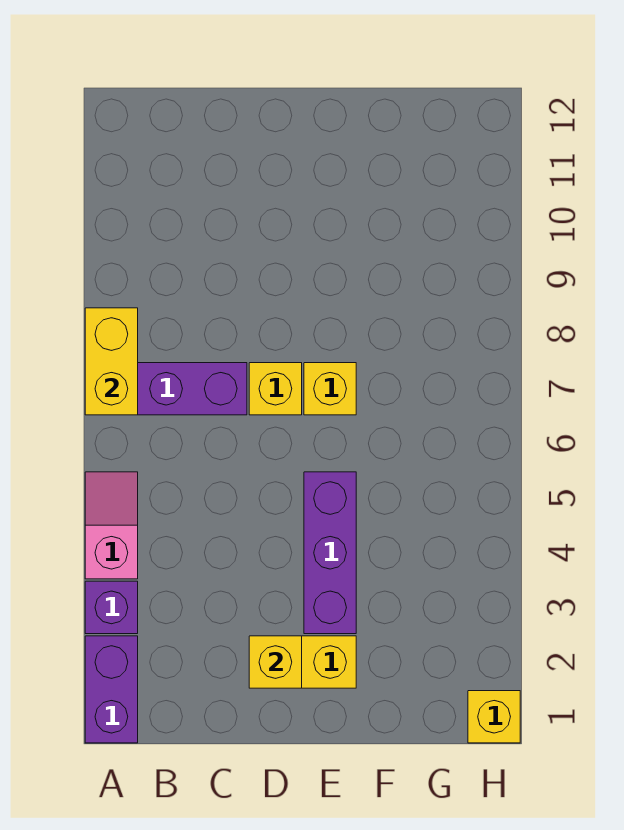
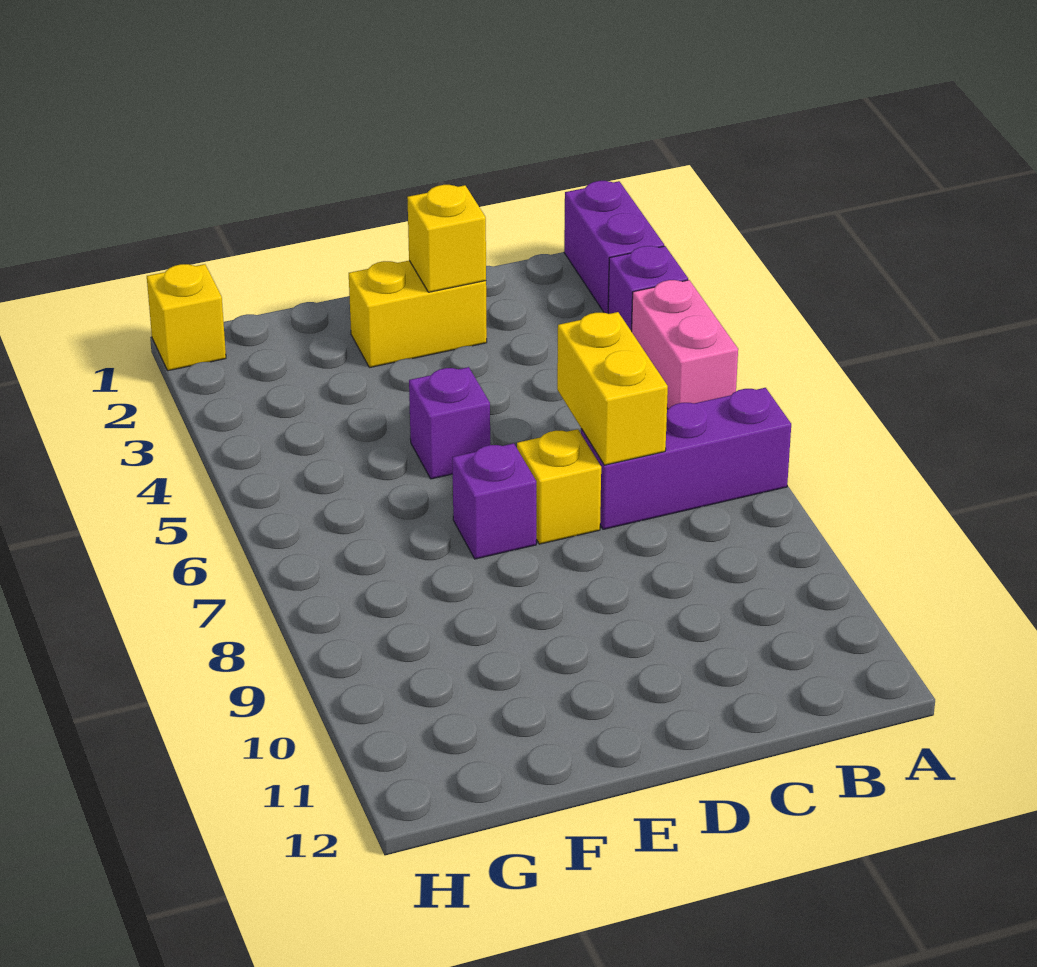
pink 1x2 slope [85,472,138,579] -> pink 1x2 brick [632,280,738,409]
yellow 1x2 brick [85,308,138,415] -> yellow 1x2 brick moved to [557,312,668,465]
purple 1x3 brick [304,472,356,634] -> purple 1x1 brick [409,367,490,479]
yellow 1x1 brick [304,363,356,415] -> purple 1x1 brick [452,443,536,559]

